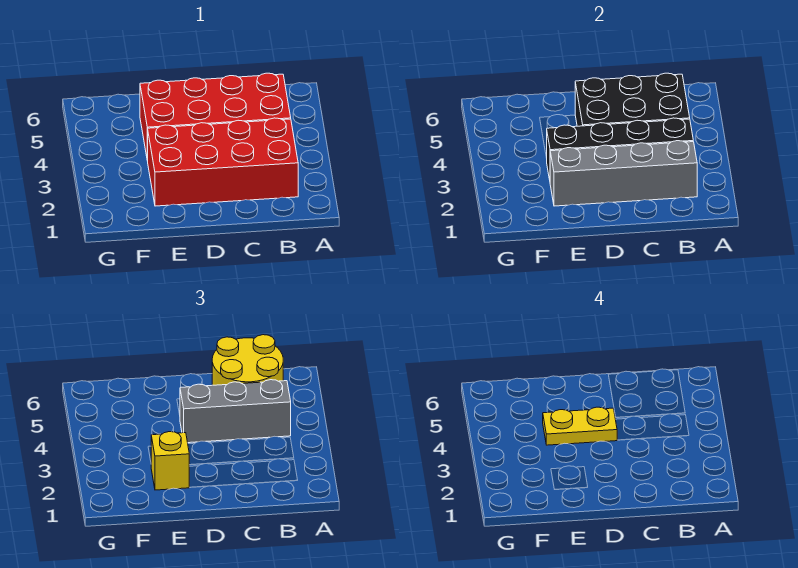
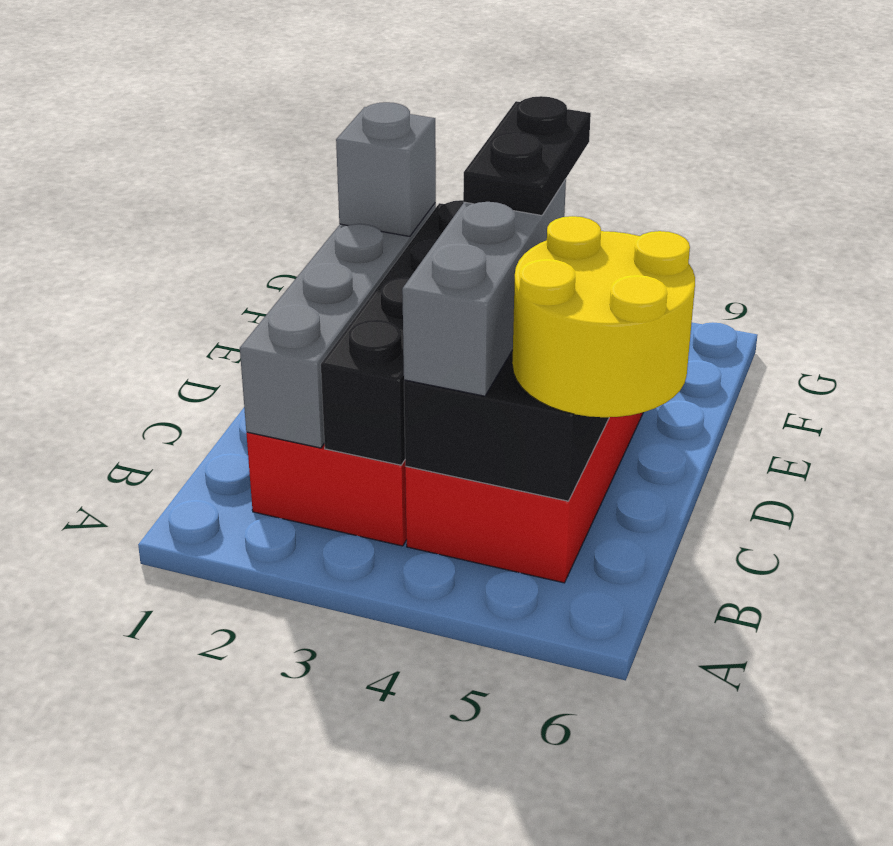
yellow 1x2 plate [543,407,617,445] -> black 1x2 plate [463,96,591,216]
yellow 1x1 brick [151,432,190,490] -> grey 1x1 brick [336,102,436,237]

